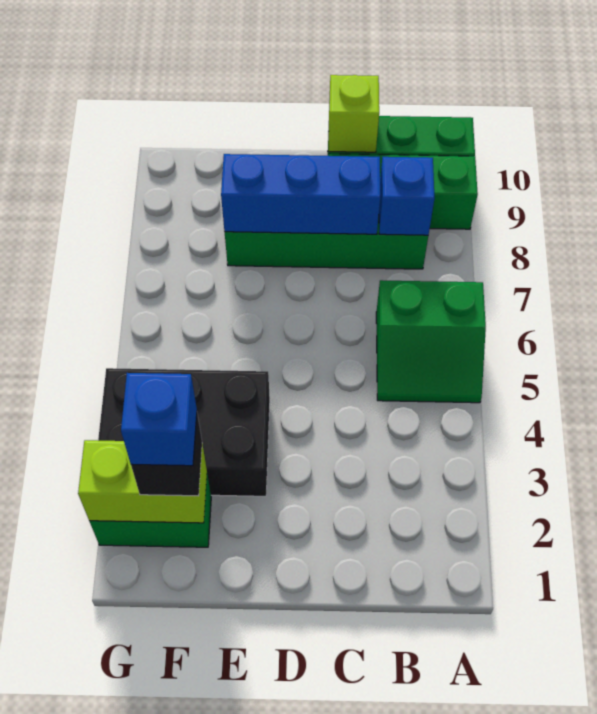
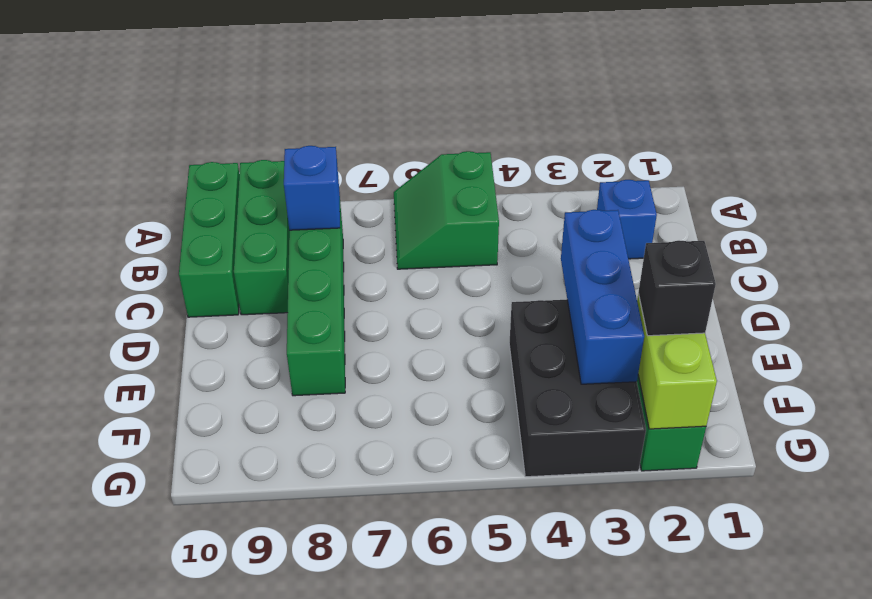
green 2x2 slope [376,280,486,403] -> green 2x2 slope turned to [394,151,499,269]
blue 1x3 brick [221,154,380,234] -> blue 1x3 brick moved to [561,210,644,384]
lime 1x1 brick [329,75,379,152] -> none
blue 1x1 brick [121,373,197,466] -> blue 1x1 brick moved to [597,180,657,259]

